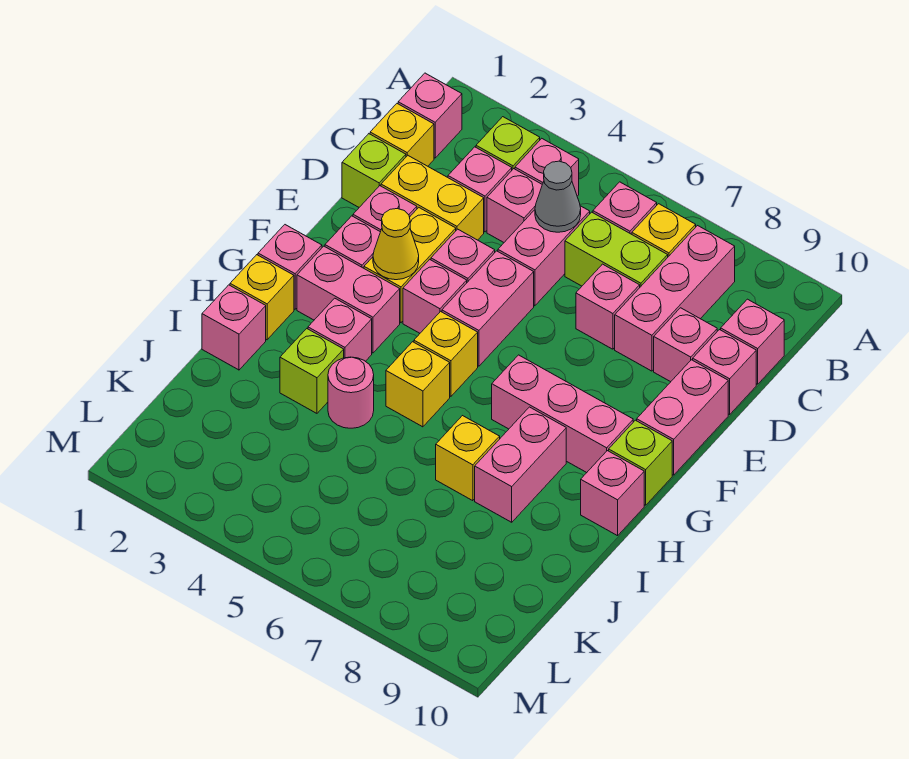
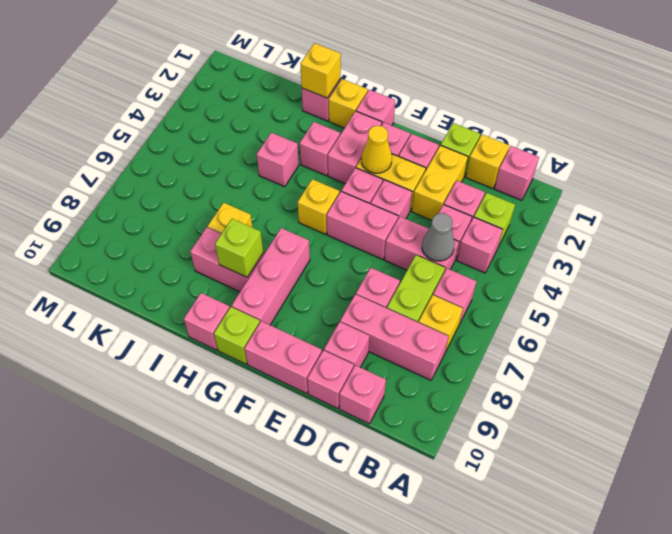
yellow 1x1 brick [386,342,450,427] -> yellow 1x1 brick moved to [300,43,341,98]
lime 1x1 brick [280,329,344,413] -> lime 1x1 brick moved to [215,219,263,277]
pink 1x1 round brick [328,357,374,428] -> pink 1x1 brick [257,133,299,187]

